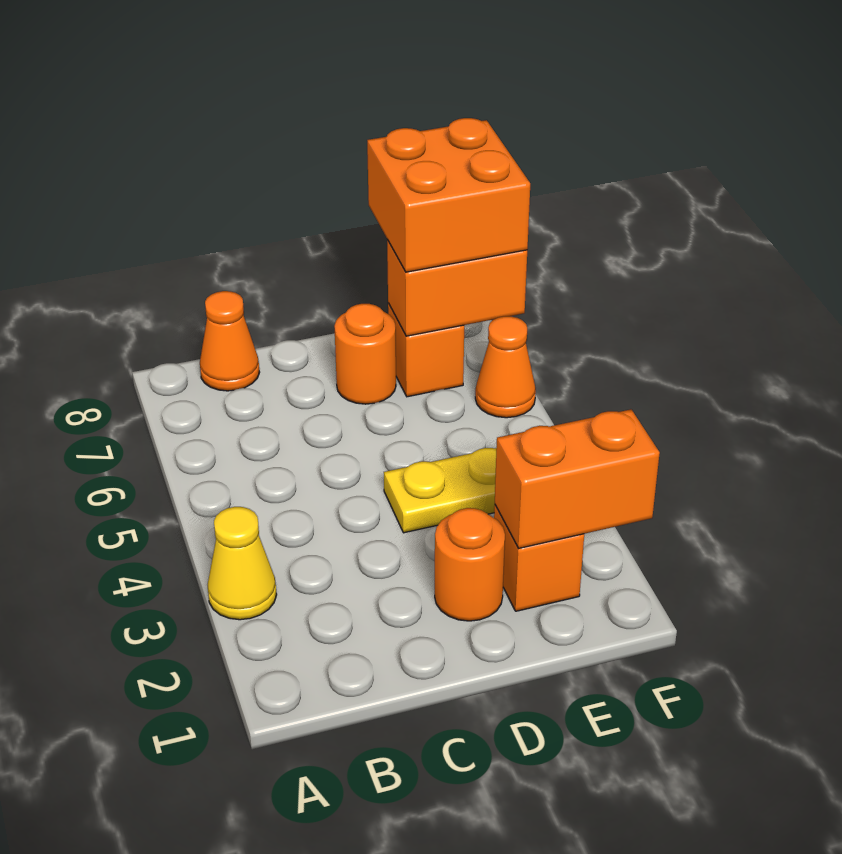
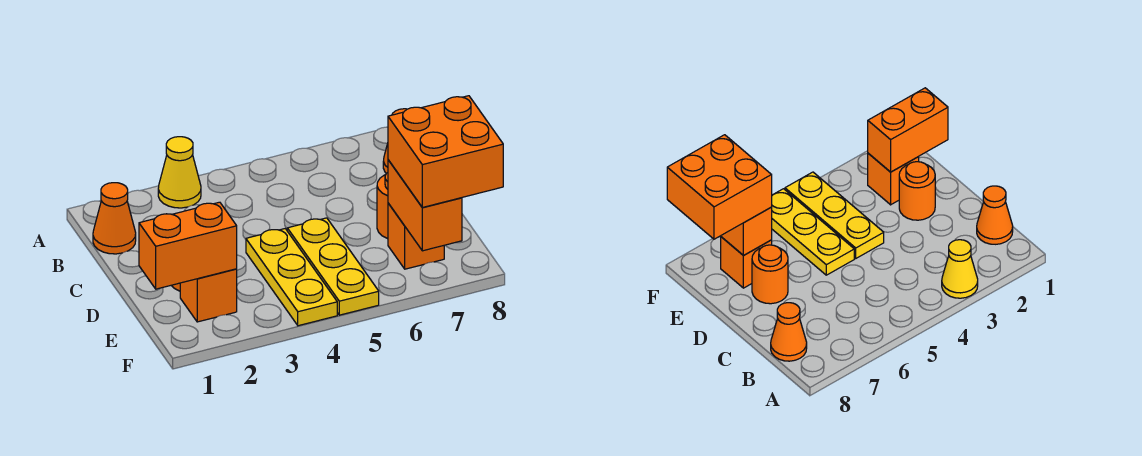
none -> yellow 1x3 plate [287,218,379,315]
orange 1x2 brick [495,409,660,548] -> orange 1x2 brick turned to [139,202,237,289]
orange 1x1 cone [475,316,536,418] -> orange 1x1 cone moved to [93,183,136,254]

